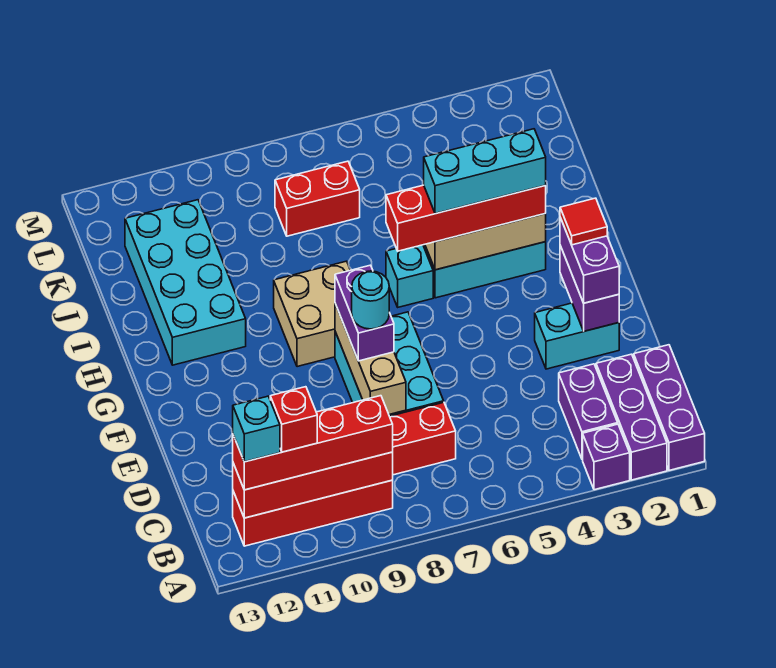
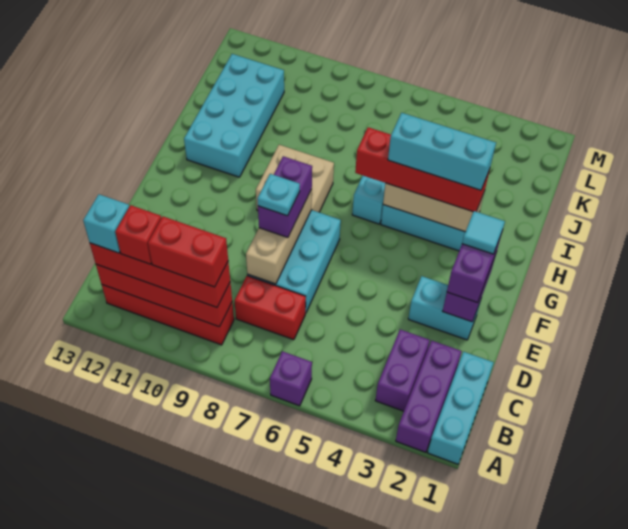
purple 1x3 brick [634,345,705,470] -> cyan 1x3 brick [428,352,494,464]
purple 1x1 brick [583,424,630,490] -> purple 1x1 brick moved to [270,351,312,406]
cyan 1x1 round brick [352,271,389,329] -> cyan 1x1 plate [257,174,300,216]
red 1x1 tile [560,198,607,245] -> cyan 1x1 tile [462,211,505,254]
red 1x2 brick [275,161,360,236] -> red 1x2 brick moved to [148,216,228,287]

